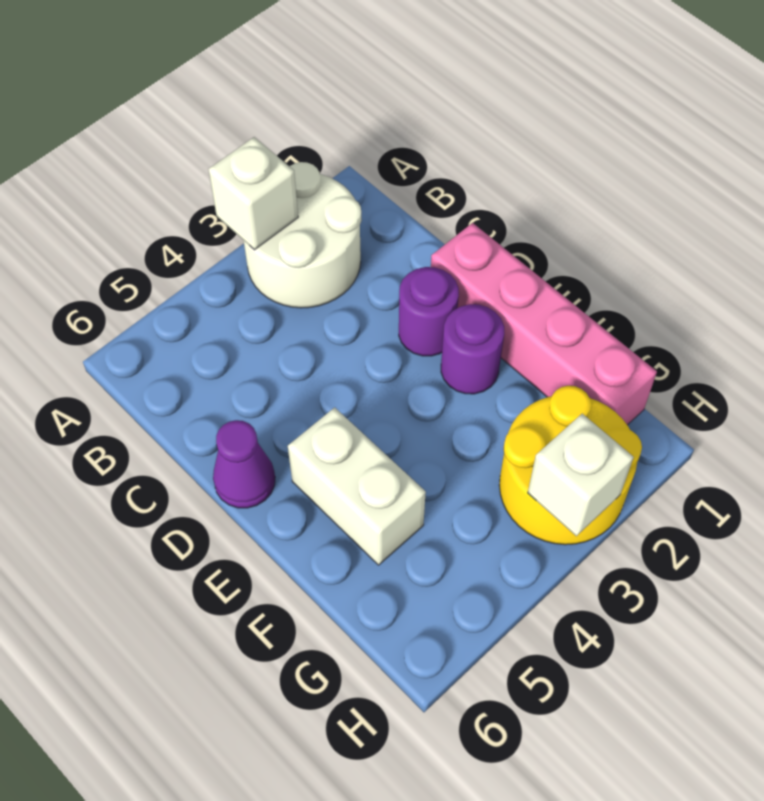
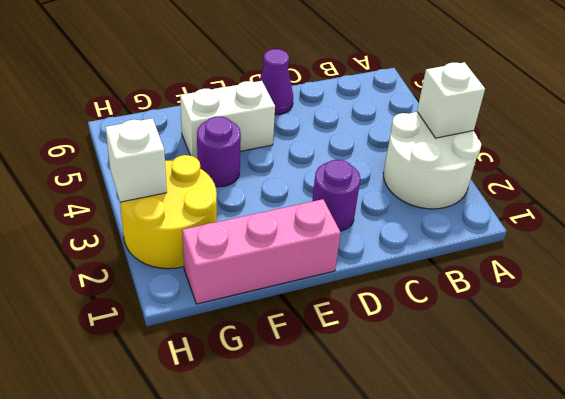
pink 1x4 brick [431,223,657,425] -> pink 1x3 brick [182,199,341,304]
purple 1x1 round brick [441,304,504,394] -> purple 1x1 round brick moved to [197,116,241,187]

